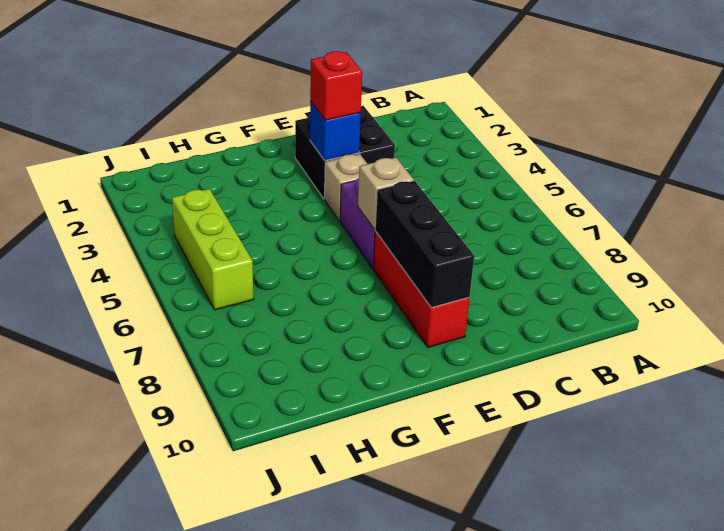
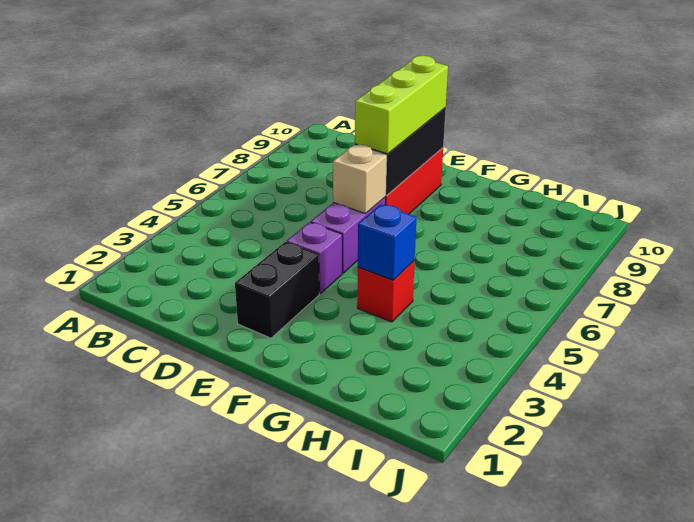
black 2x2 brick [295,106,395,199] -> black 1x2 brick [235,242,319,338]
blue 1x1 brick [310,101,361,160] -> blue 1x1 brick moved to [358,205,416,280]
red 1x1 brick [310,51,362,120] -> red 1x1 brick moved to [357,261,415,322]
tan 1x1 brick [325,154,367,221] -> purple 1x1 brick [287,222,342,294]
lime 1x3 brick [172,189,253,310] -> lime 1x3 brick moved to [355,56,448,154]

